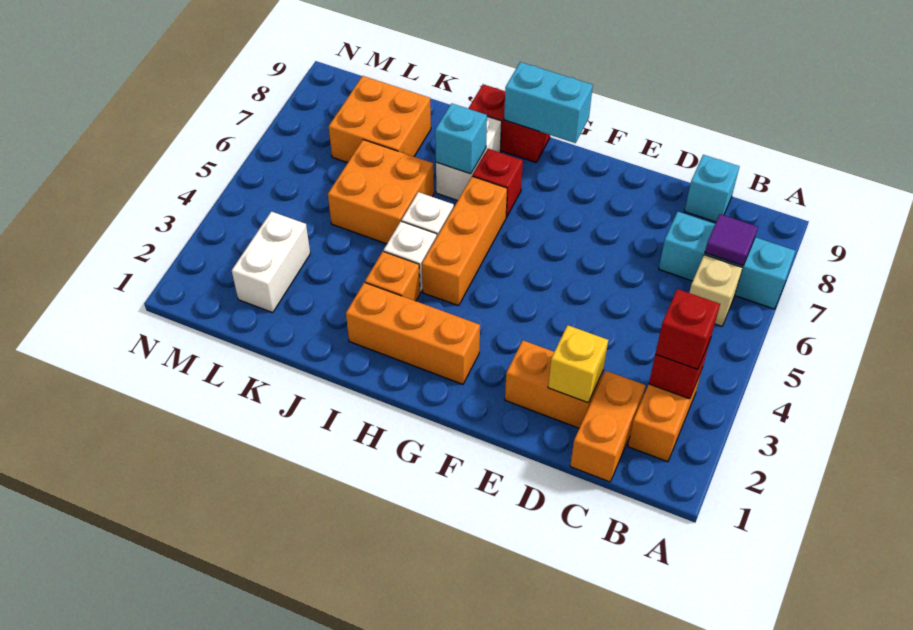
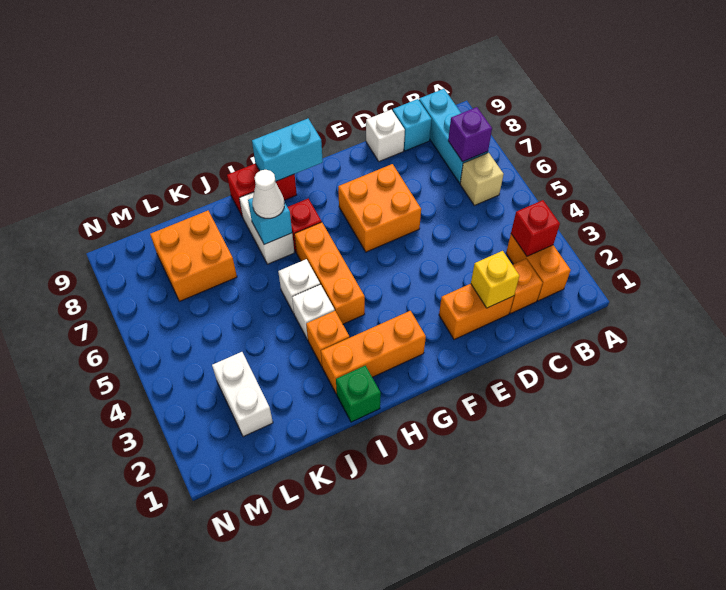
cyan 1x3 brick [659,212,795,309] -> cyan 1x3 brick turned to [419,89,488,183]
red 1x1 brick [656,289,720,369] -> none
purple 1x1 tile [705,214,758,266] -> purple 1x1 brick [448,107,492,162]
orange 1x2 brick [570,371,646,482] -> orange 1x1 brick [510,259,542,313]
none -> white 1x1 brick [366,110,405,162]
none -> green 1x1 brick [336,366,381,422]
none -> white 1x1 cone [252,170,285,218]
orange 2x2 brick [328,140,434,244] -> orange 2x2 brick moved to [338,164,421,252]

